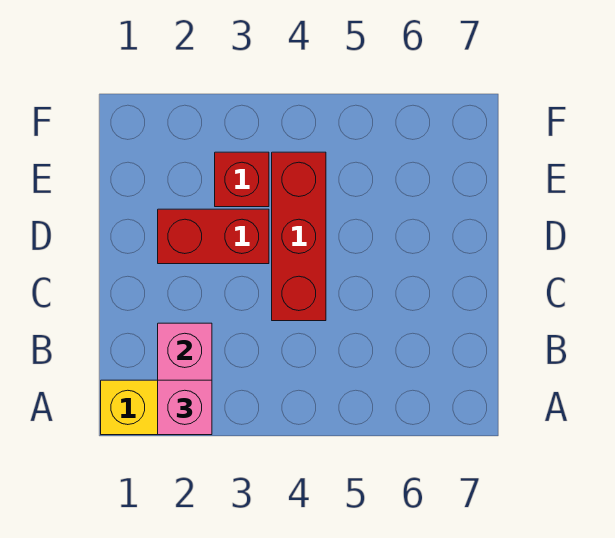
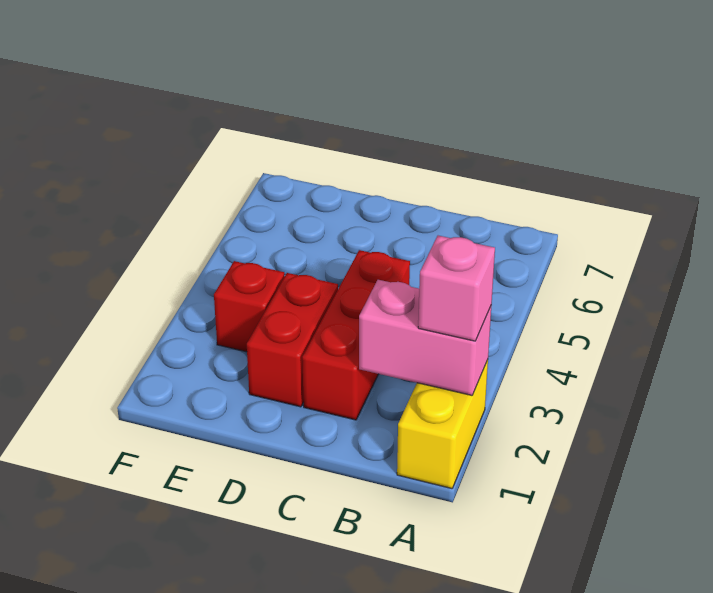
red 1x3 brick [272,152,326,321] -> red 1x3 brick turned to [302,250,410,420]

